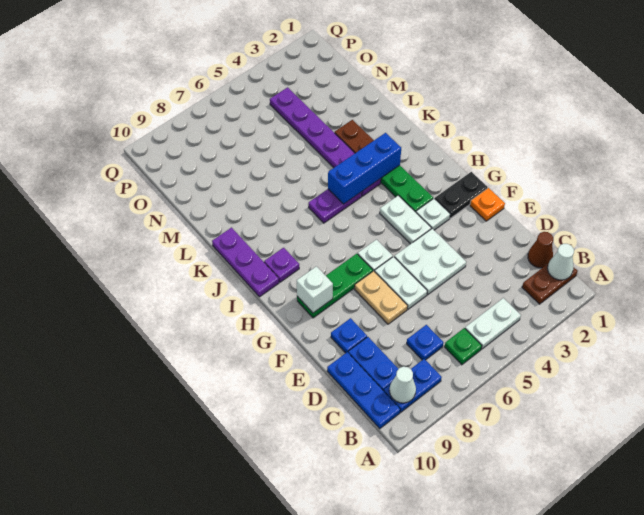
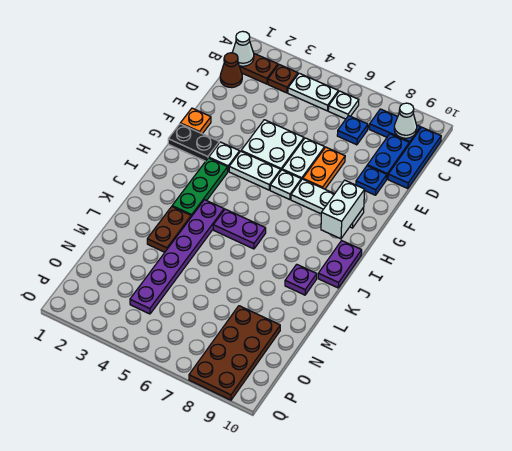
none -> brown 1x1 plate [268,65,298,93]
green 1x1 plate [445,328,482,365] -> white 1x1 plate [328,91,359,119]
tan 1x2 plate [354,271,408,324] -> orange 1x2 plate [303,147,345,189]
white 1x2 plate [380,195,431,244] -> white 1x2 plate turned to [229,151,281,190]
green 1x3 plate [297,254,373,318] -> white 1x3 plate [291,179,364,228]
white 1x1 brick [297,266,333,313] -> white 1x2 brick [321,180,365,239]
purple 1x1 plate [264,248,299,282] -> purple 1x1 plate moved to [285,264,317,295]
purple 1x3 plate [212,228,279,297] -> purple 1x2 plate [318,241,362,288]
blue 1x3 brick [328,133,401,204] -> none
none -> brown 2x4 plate [189,306,280,400]

